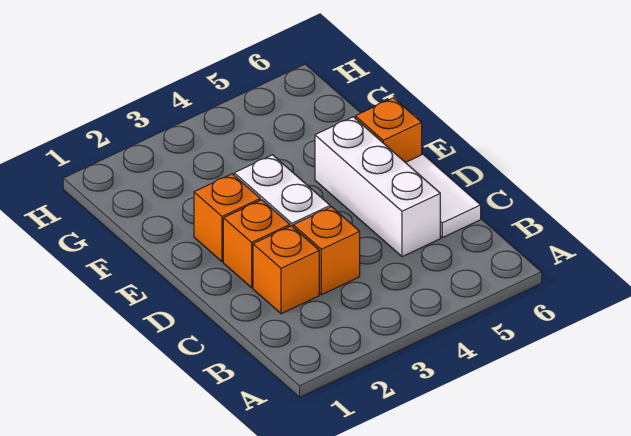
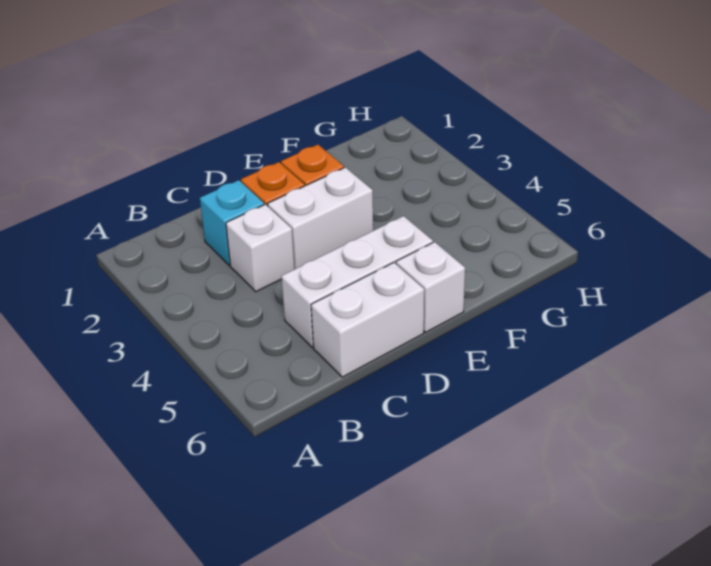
orange 1x1 brick [253,226,319,314] -> cyan 1x1 brick [200,180,264,265]
orange 1x1 brick [293,207,360,295] -> white 1x1 brick [226,204,295,292]
white 1x2 tile [406,154,481,238] -> white 1x2 brick [311,263,424,377]
orange 1x1 brick [355,98,422,163] -> white 1x1 brick [396,242,465,332]

